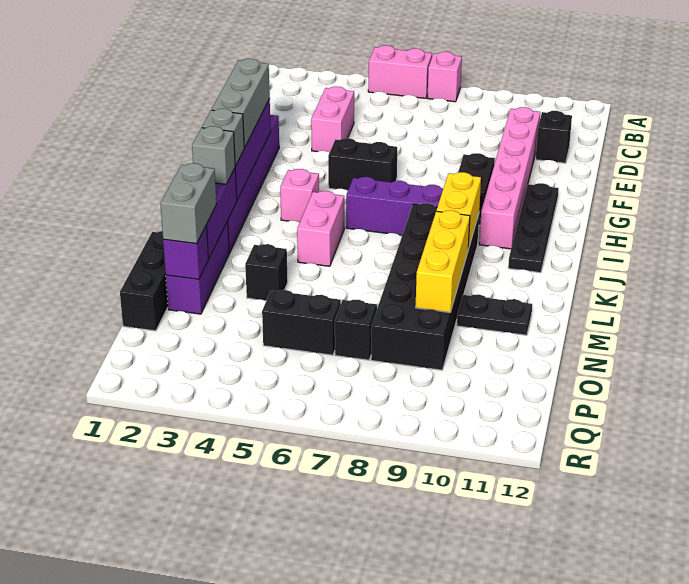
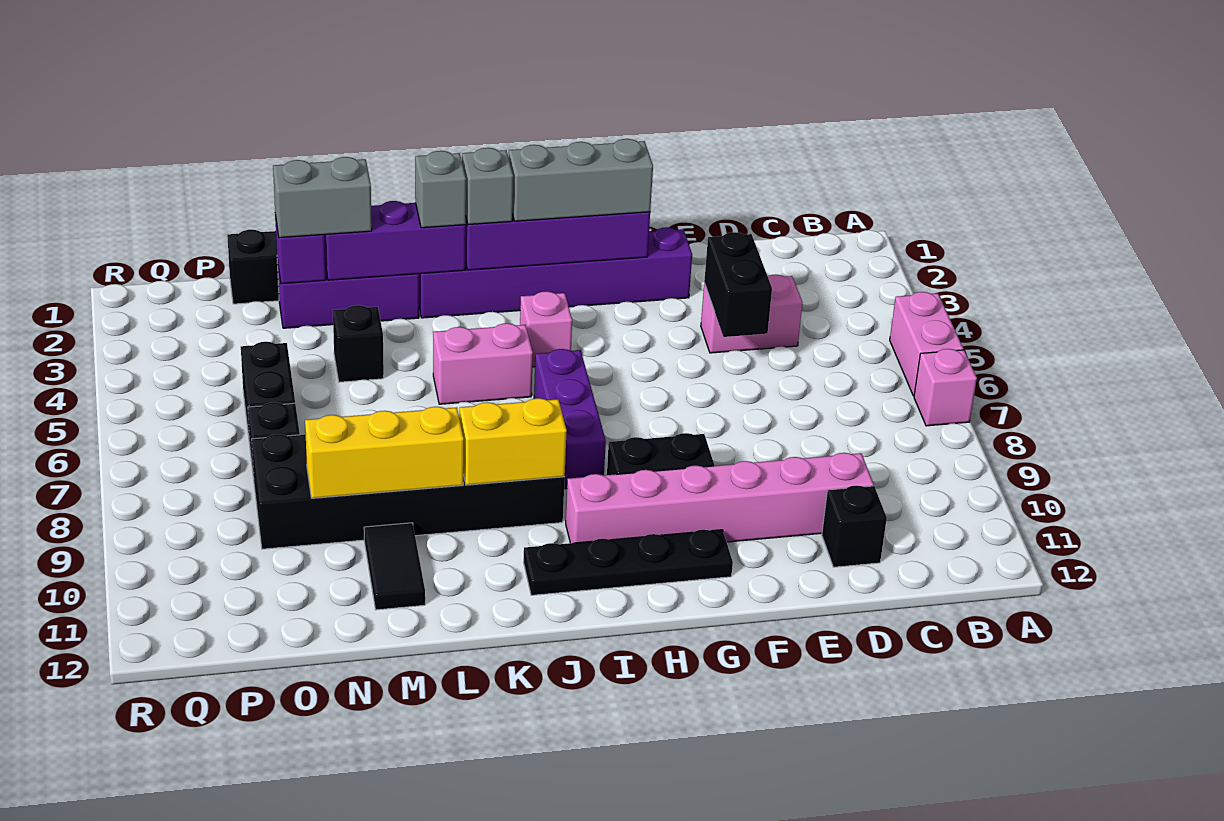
black 1x2 brick [328,138,397,191] -> black 1x2 brick moved to [704,232,772,337]
black 1x2 plate [457,294,532,335] -> black 1x2 tile [364,523,425,610]

